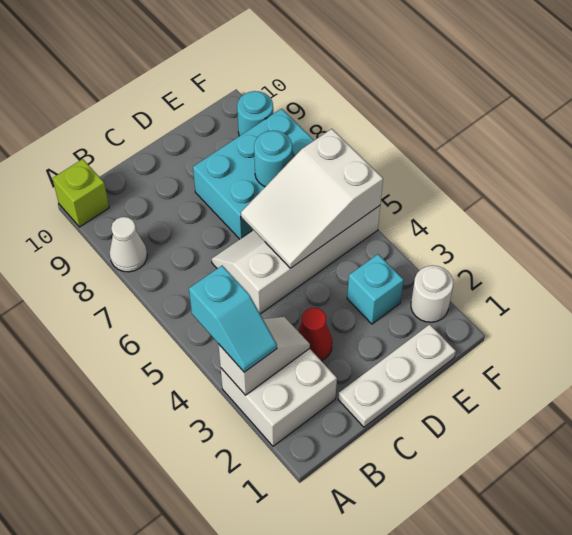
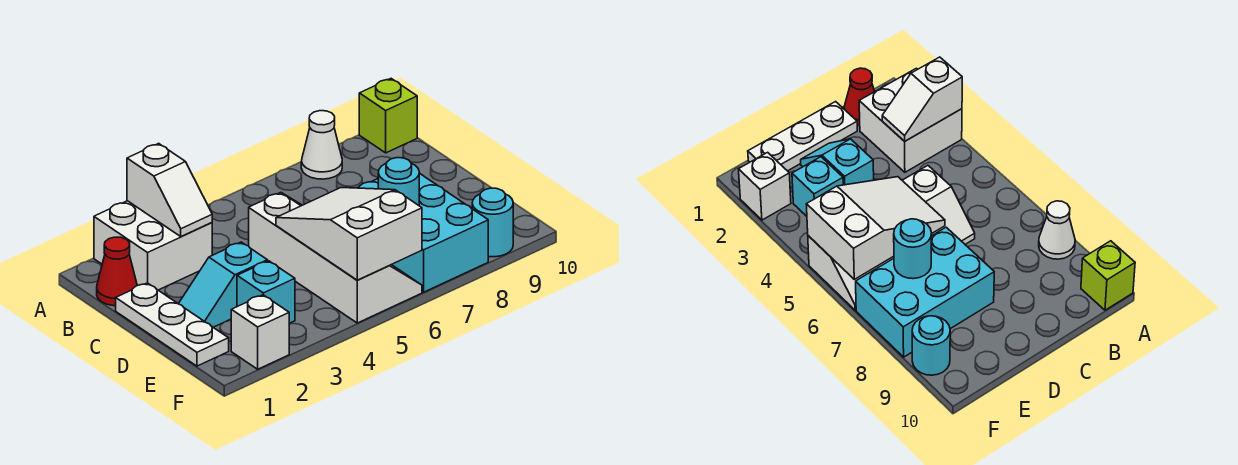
cyan 1x2 slope [189,266,277,372] -> cyan 1x2 slope moved to [179,242,267,327]
red 1x1 cone [298,308,332,361] -> red 1x1 cone moved to [97,237,137,306]
white 1x1 round brick [411,266,453,322] -> white 1x1 brick [231,295,289,369]

